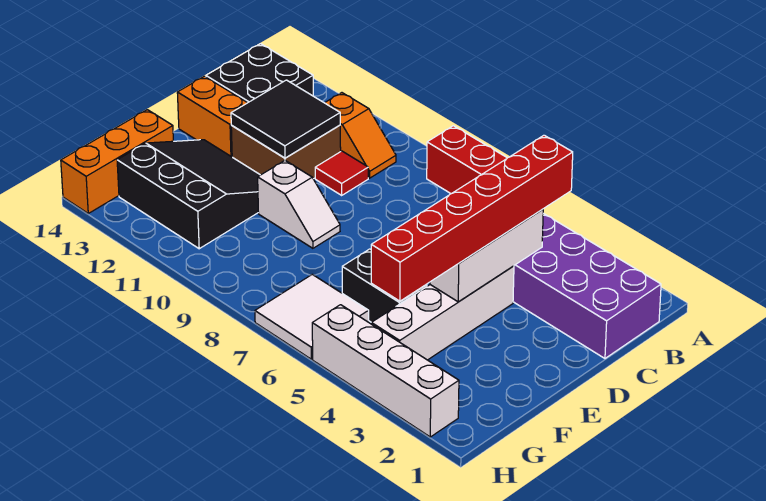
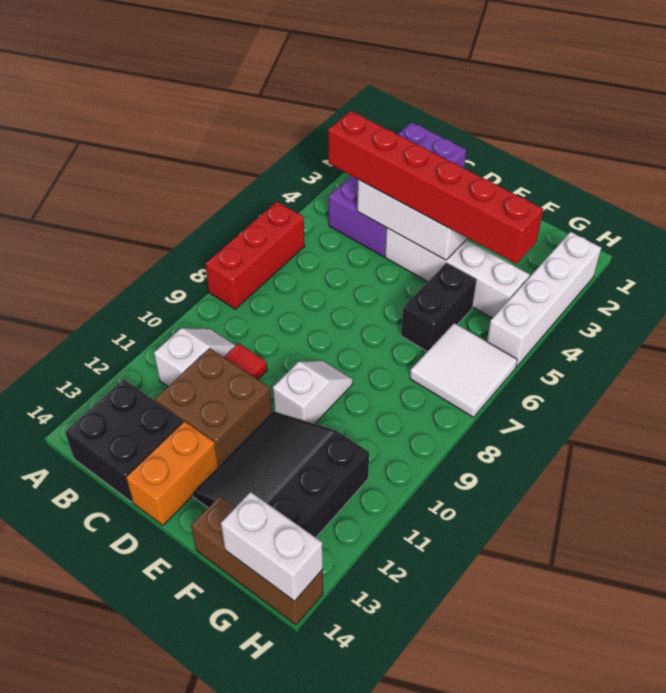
orange 1x2 slope [325,93,396,178] -> white 1x2 slope [154,328,236,386]
black 2x2 tile [231,80,340,158] -> none
orange 1x3 brick [61,110,173,213] -> brown 1x3 brick [191,496,323,625]
none -> white 1x2 brick [221,492,323,601]

